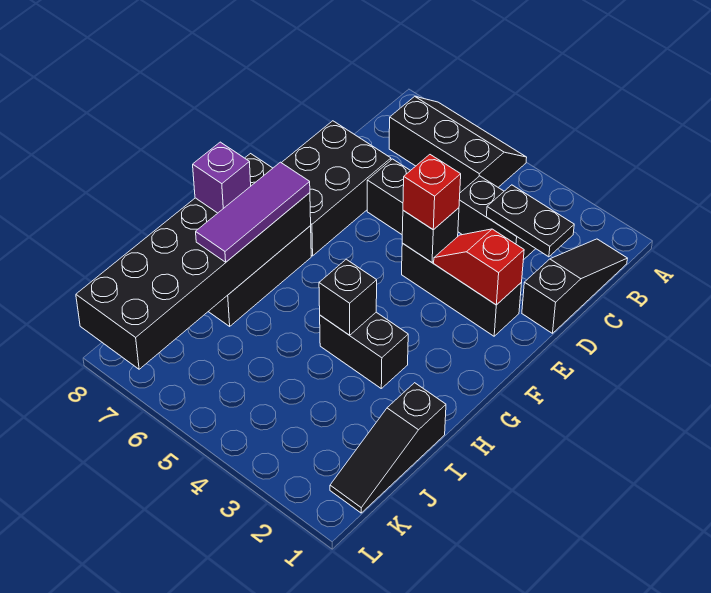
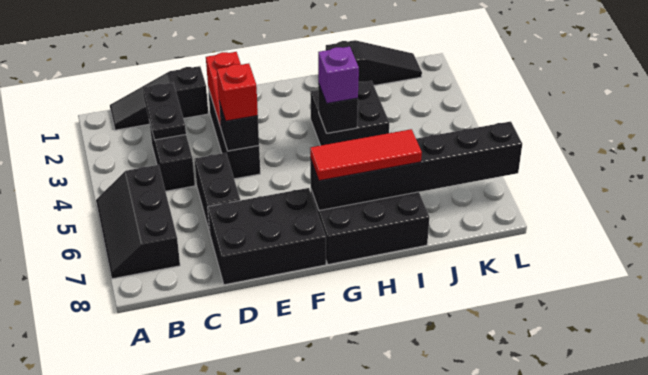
black 2x6 brick [76,154,311,369] -> black 1x6 brick [310,121,522,211]
purple 1x3 tile [196,162,310,262] -> red 1x3 tile [310,129,422,181]
black 1x2 brick [320,312,408,388] -> black 2x2 brick [310,81,389,146]
purple 1x1 brick [193,142,251,213] -> purple 1x1 brick moved to [318,47,359,104]

